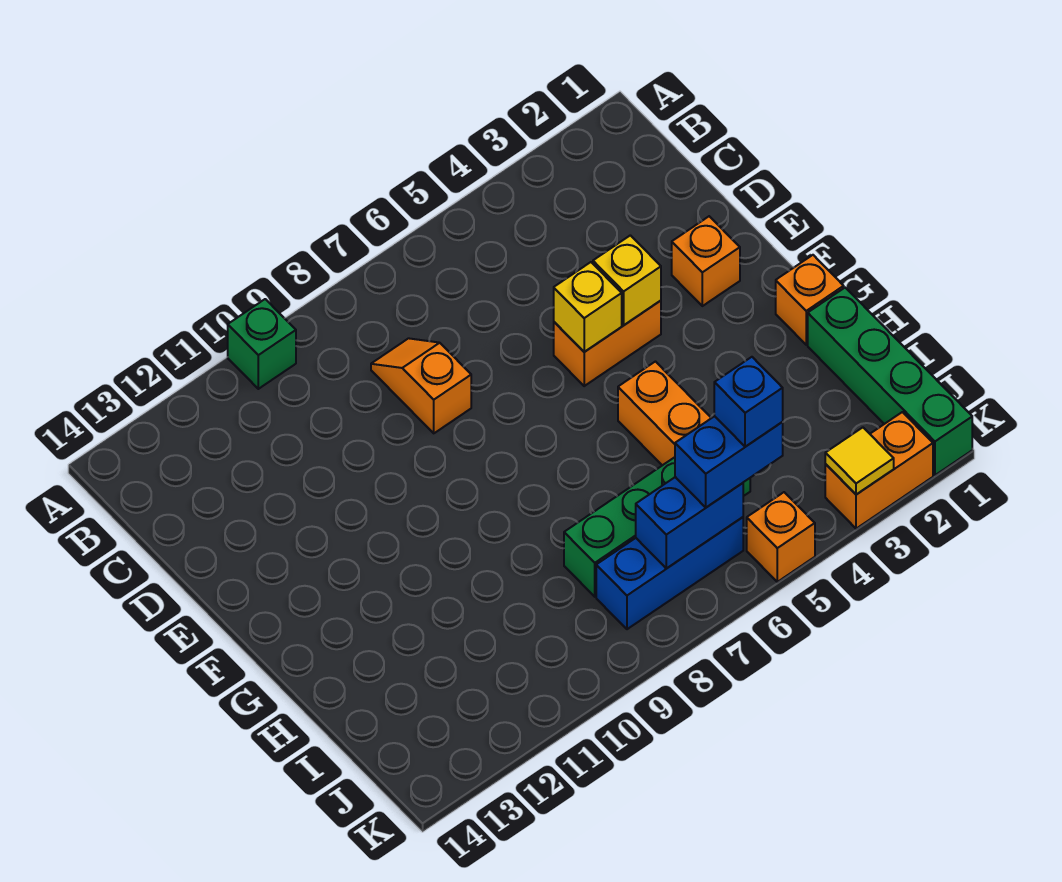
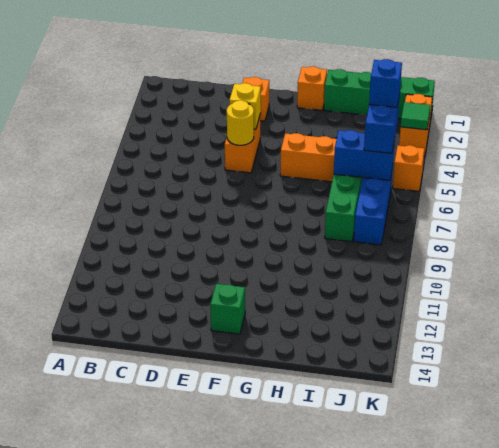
green 1x1 brick [228,299,296,389] -> green 1x1 brick moved to [210,284,245,334]
orange 1x2 slope [371,338,471,433] -> none
yellow 1x1 brick [554,262,622,352] -> yellow 1x1 round brick [227,100,254,145]
blue 1x2 brick [636,477,743,569] -> blue 1x2 brick turned to [334,130,395,180]
yellow 1x1 tile [825,427,894,495] -> green 1x1 tile [401,102,430,130]

